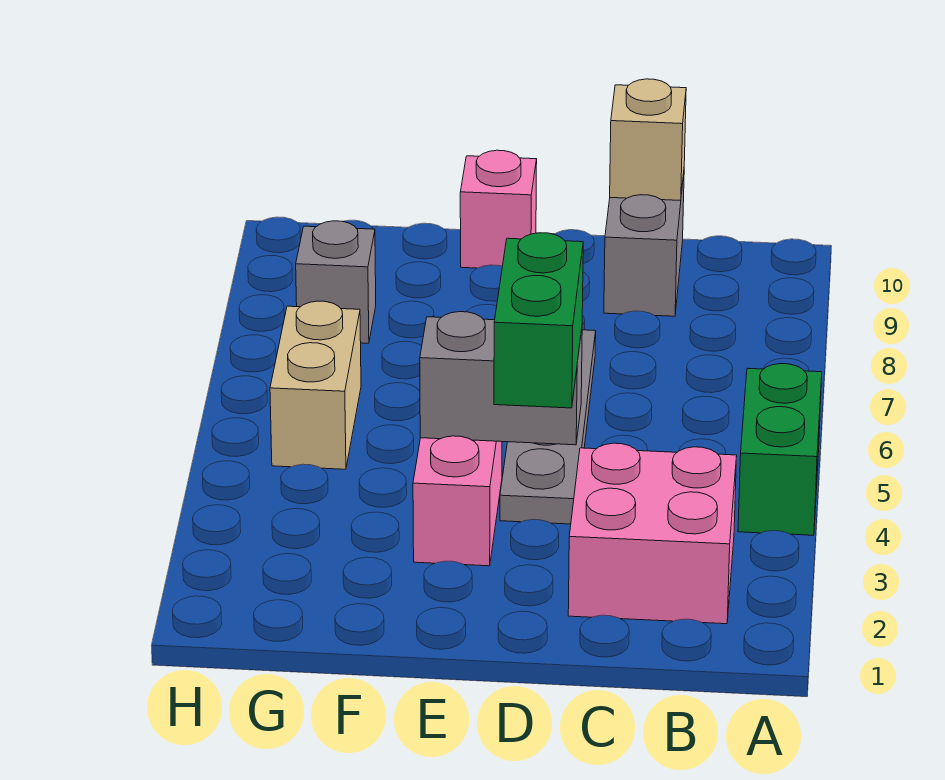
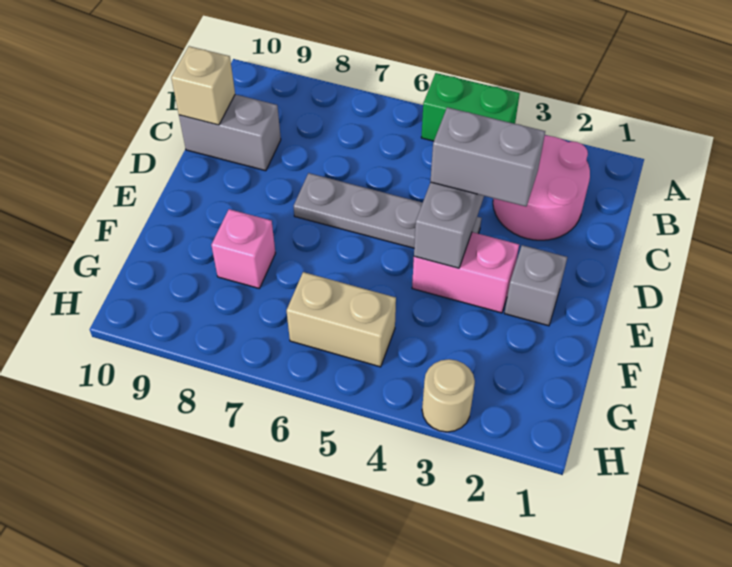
pink 2x2 brick [568,443,737,624] -> pink 2x2 round brick [493,135,590,240]
green 1x2 brick [494,233,583,408] -> grey 1x2 brick [430,107,545,206]
pink 1x1 brick [460,150,537,268] -> pink 1x1 brick moved to [211,209,275,289]
grey 1x1 brick [296,221,376,343] -> grey 1x1 brick moved to [504,245,567,326]
none -> tan 1x1 round brick [422,359,475,432]

